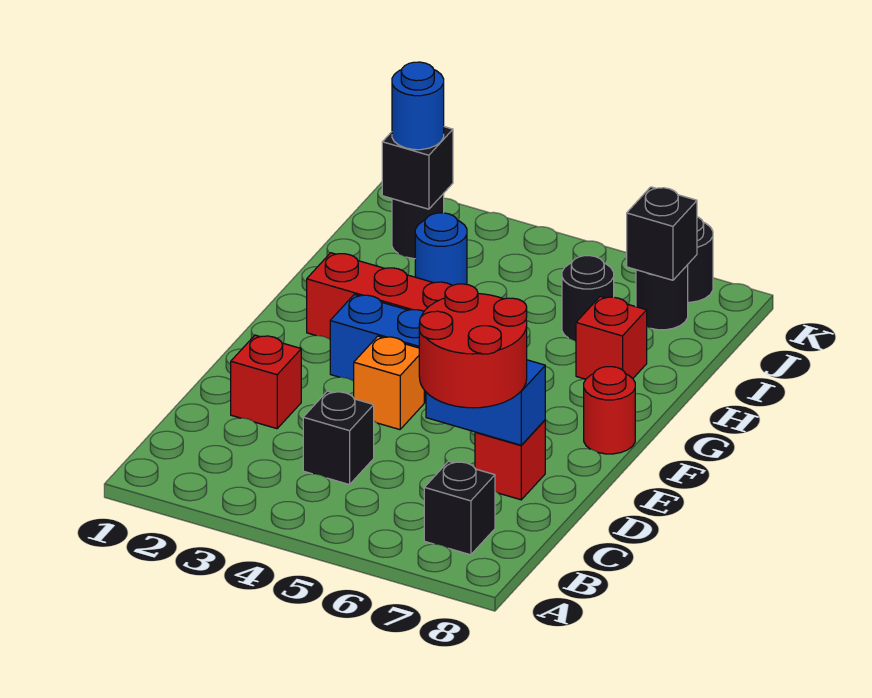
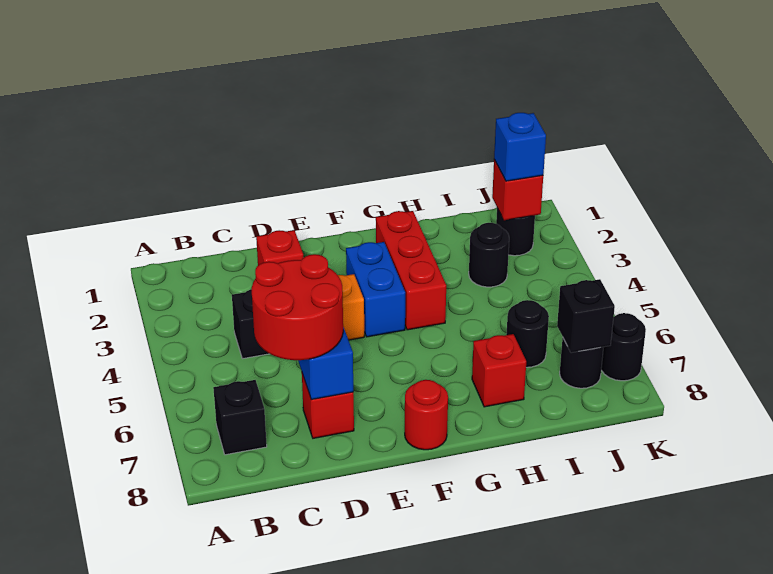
blue 1x1 round brick [415,213,467,285] -> black 1x1 round brick [469,223,509,287]
black 1x1 brick [382,127,453,209] -> red 1x1 brick [492,160,543,220]
blue 1x1 round brick [392,62,444,150] -> blue 1x1 brick [494,113,546,181]

